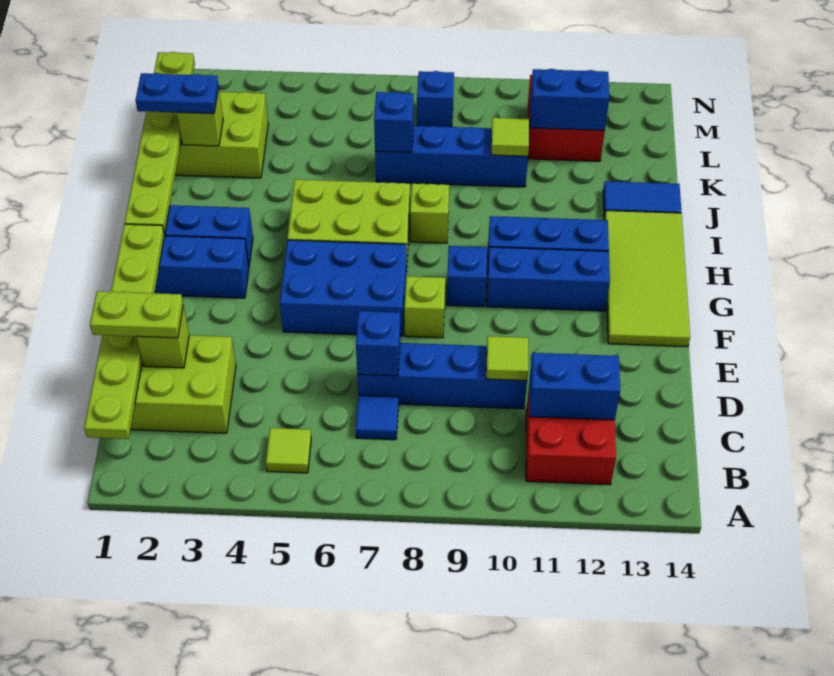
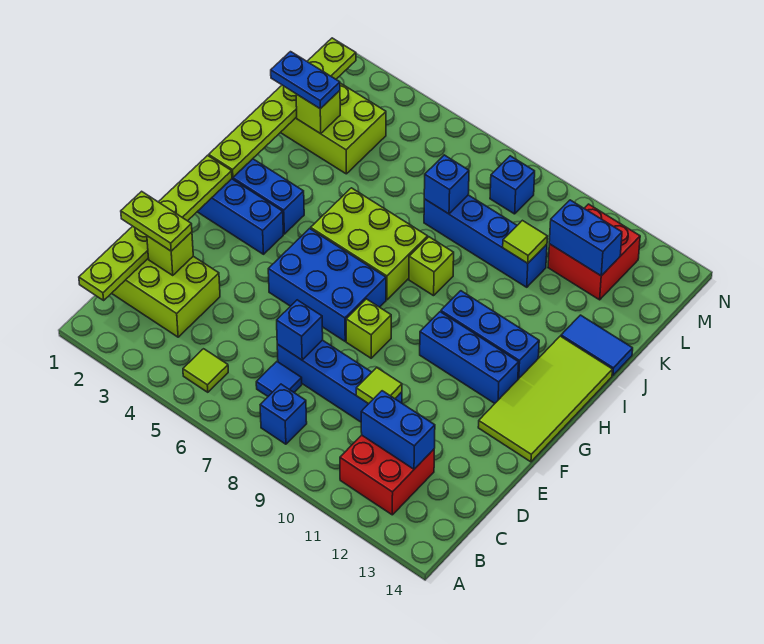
blue 1x1 brick [447,246,487,307] -> blue 1x1 brick moved to [260,384,307,444]

